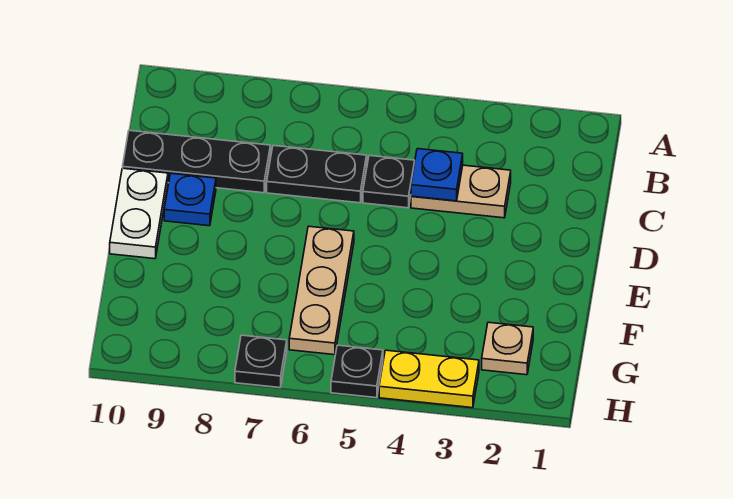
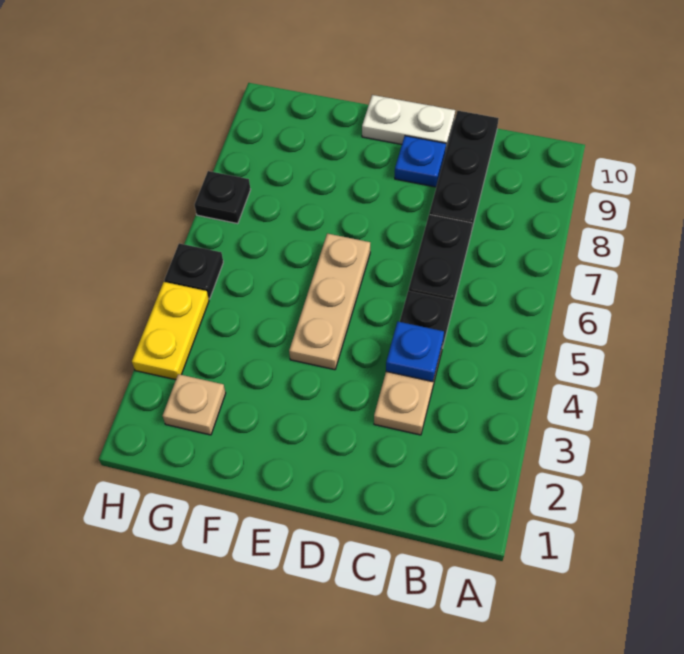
tan 1x3 plate [289,226,354,355] -> tan 1x3 plate turned to [289,233,370,370]

